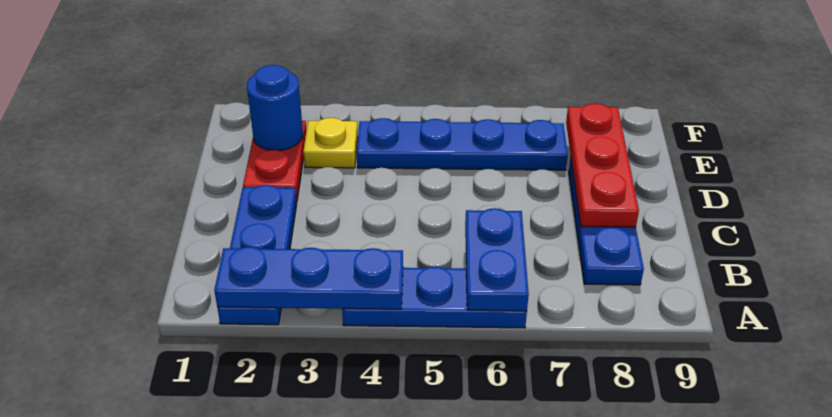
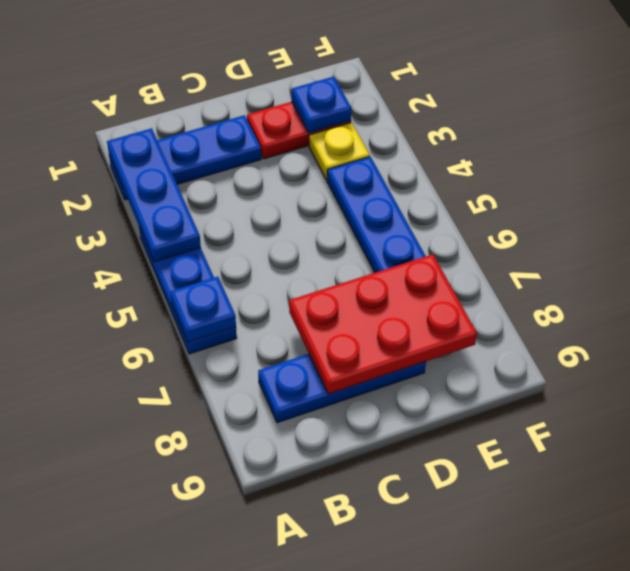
blue 1x2 plate [465,208,529,311] -> blue 1x1 plate [170,277,236,342]
red 1x3 plate [566,103,639,227] -> red 2x3 plate [289,254,477,394]
blue 1x1 round brick [247,65,303,150] -> blue 1x1 plate [292,77,352,133]

